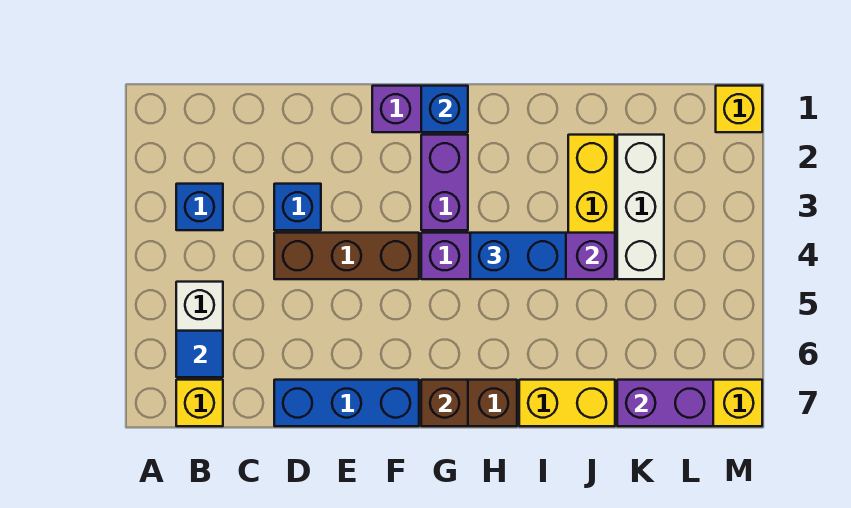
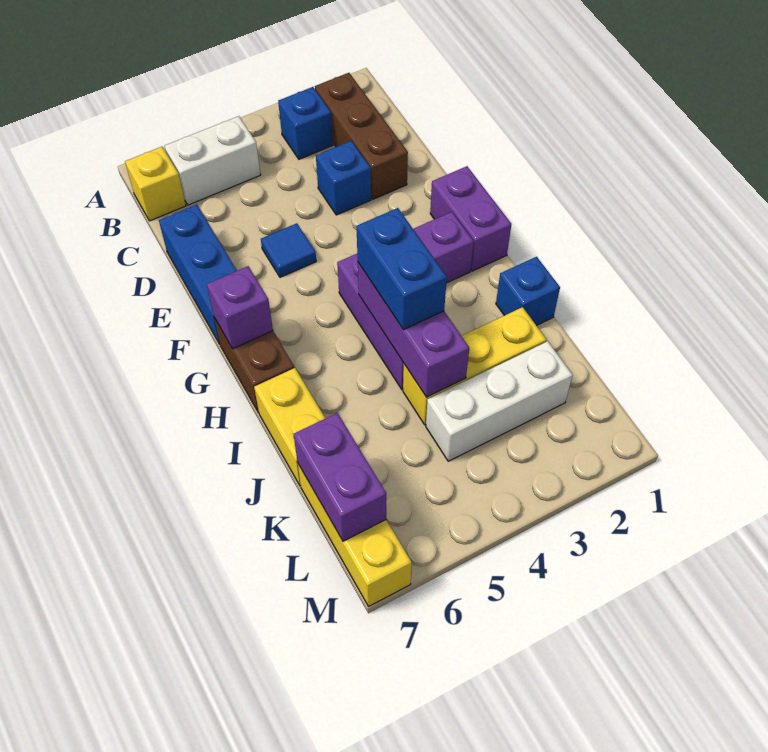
blue 1x1 tile [176,331,223,377] -> blue 1x1 tile moved to [261,223,316,277]
brown 1x3 brick [274,233,419,279] -> brown 1x3 brick moved to [315,73,408,199]
blue 1x1 brick [421,86,468,132] -> blue 1x1 brick moved to [496,257,560,326]
brown 1x1 brick [421,380,468,426] -> purple 1x1 brick [207,266,273,349]
yellow 1x1 brick [716,86,762,132] -> none

